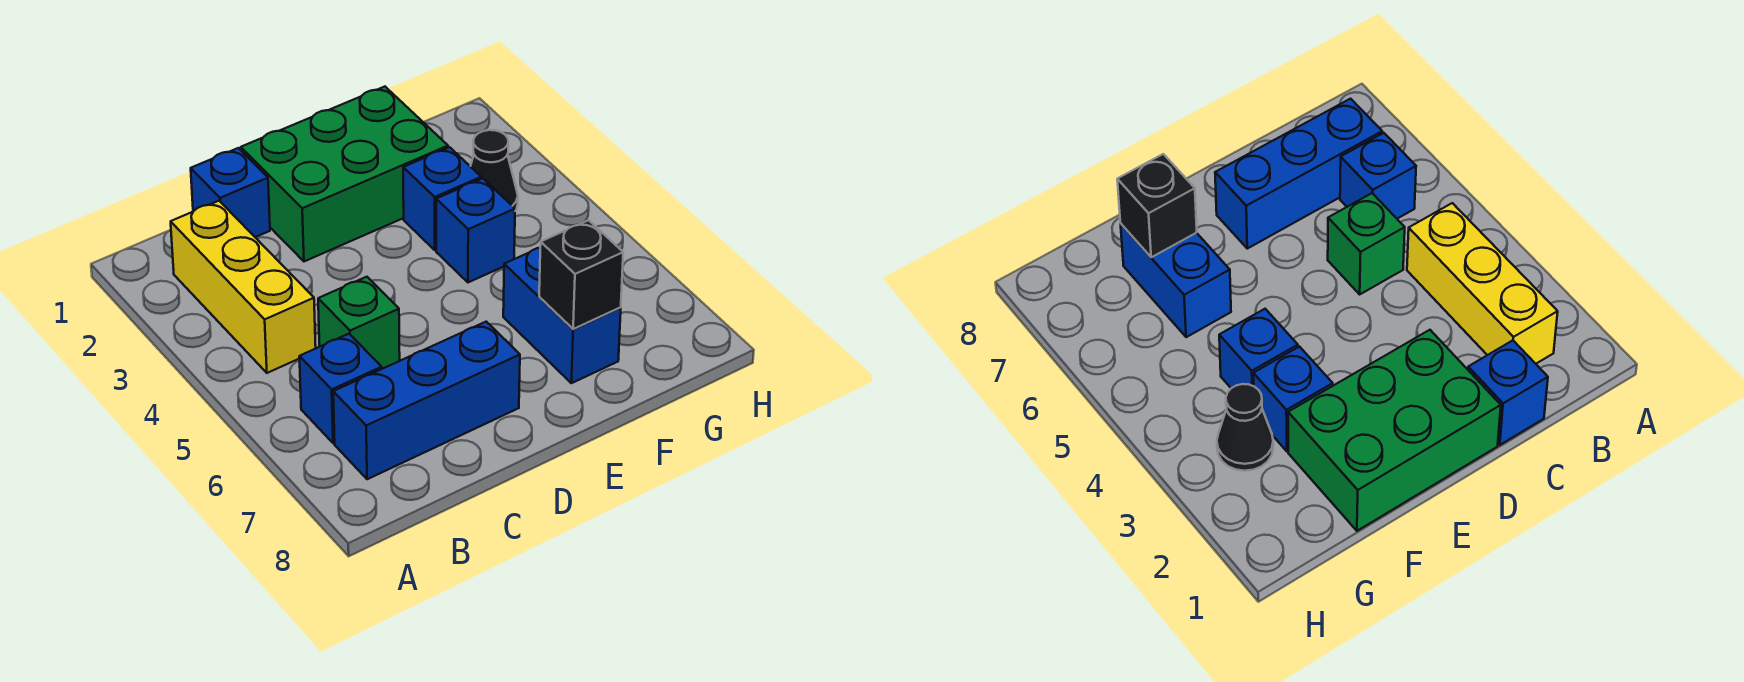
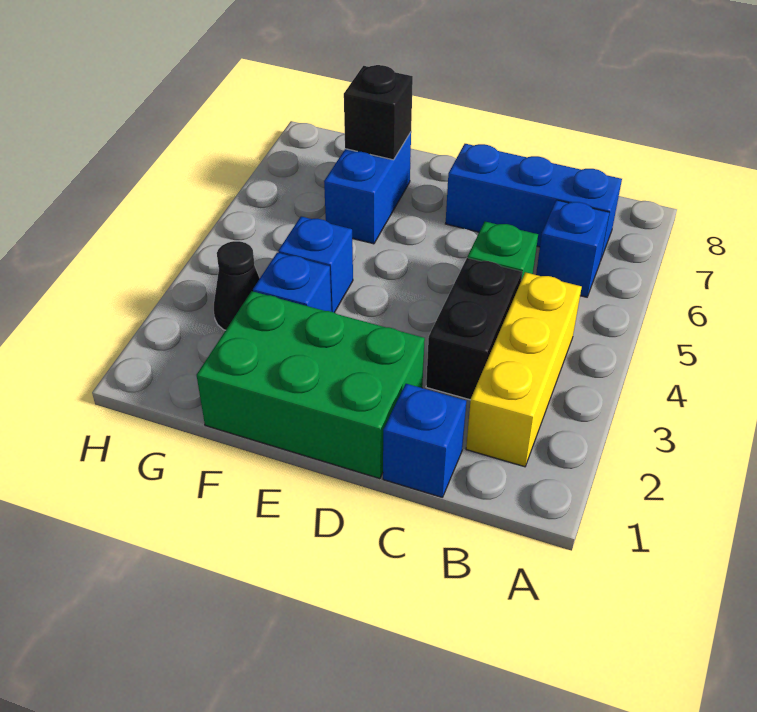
none -> black 1x2 brick [426,258,522,400]

